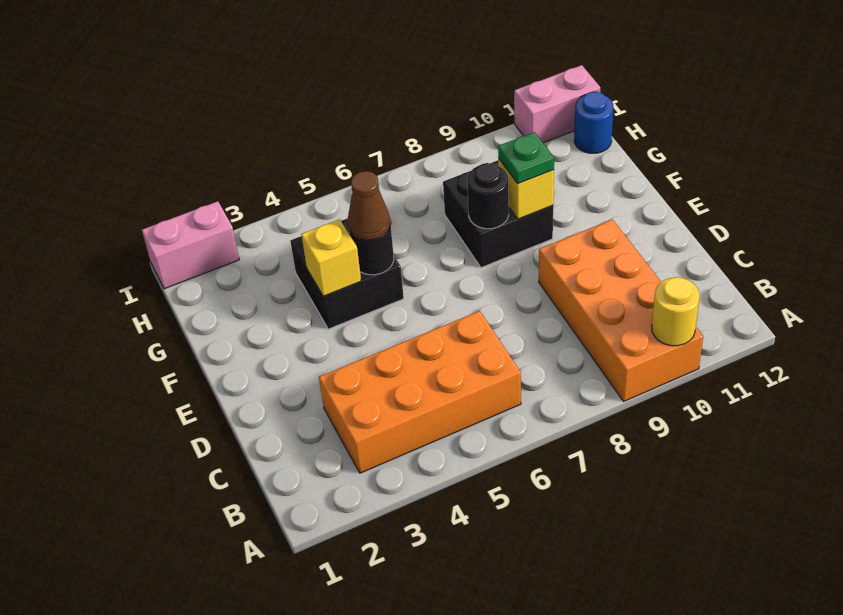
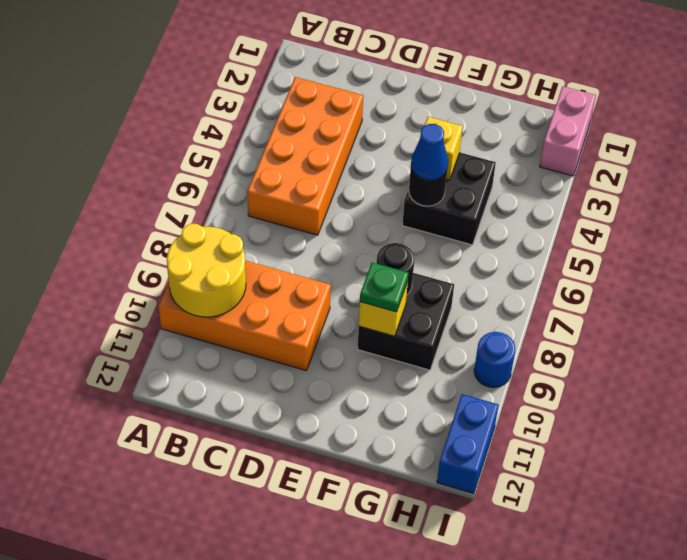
yellow 1x1 round brick [652,277,700,346] -> yellow 2x2 round brick [167,224,246,317]
brown 1x1 cone [348,171,390,240] -> blue 1x1 cone [411,124,448,180]
blue 1x1 round brick [574,92,613,153] -> blue 1x1 round brick moved to [474,332,515,388]
pink 1x2 brick [514,65,600,143] -> blue 1x2 brick [437,394,499,494]

